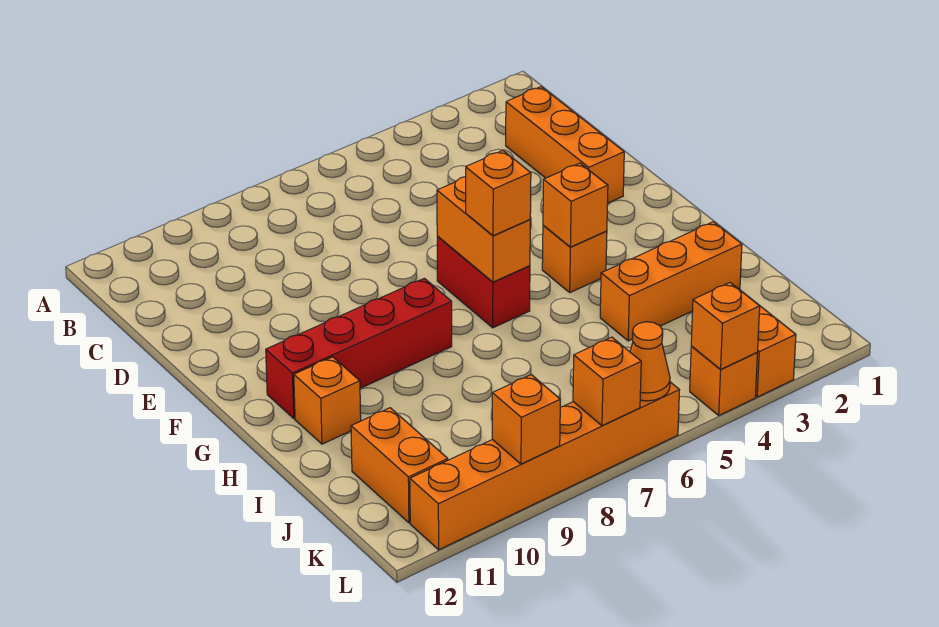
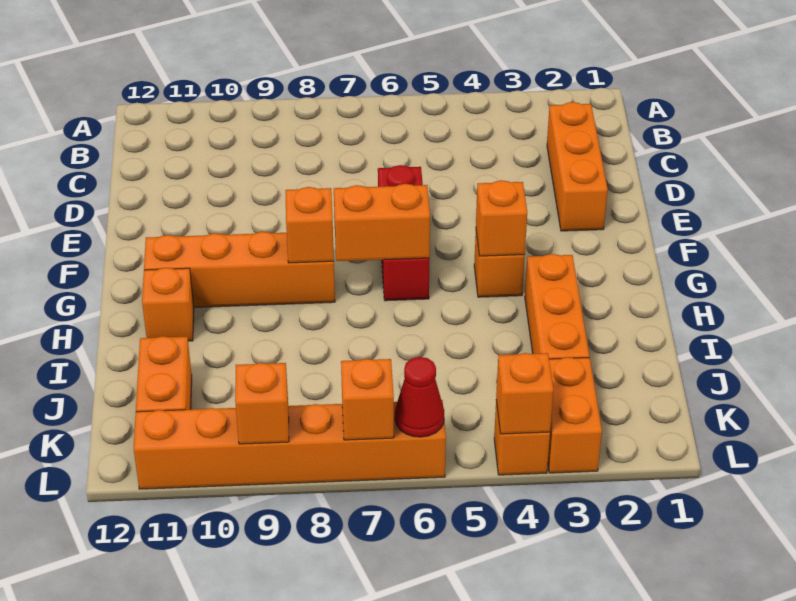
red 1x2 brick [437,236,530,328] -> red 1x3 brick [378,165,430,301]
orange 1x2 brick [437,177,530,282] -> orange 1x2 brick turned to [334,184,430,261]
orange 1x1 brick [466,151,531,236] -> orange 1x1 brick moved to [286,187,334,263]
red 1x4 brick [266,278,452,418] -> orange 1x4 brick [144,232,335,307]
orange 1x3 brick [600,222,742,341] -> orange 1x3 brick turned to [525,254,589,359]
orange 1x1 cone [630,322,670,401] -> red 1x1 cone [395,357,444,437]

